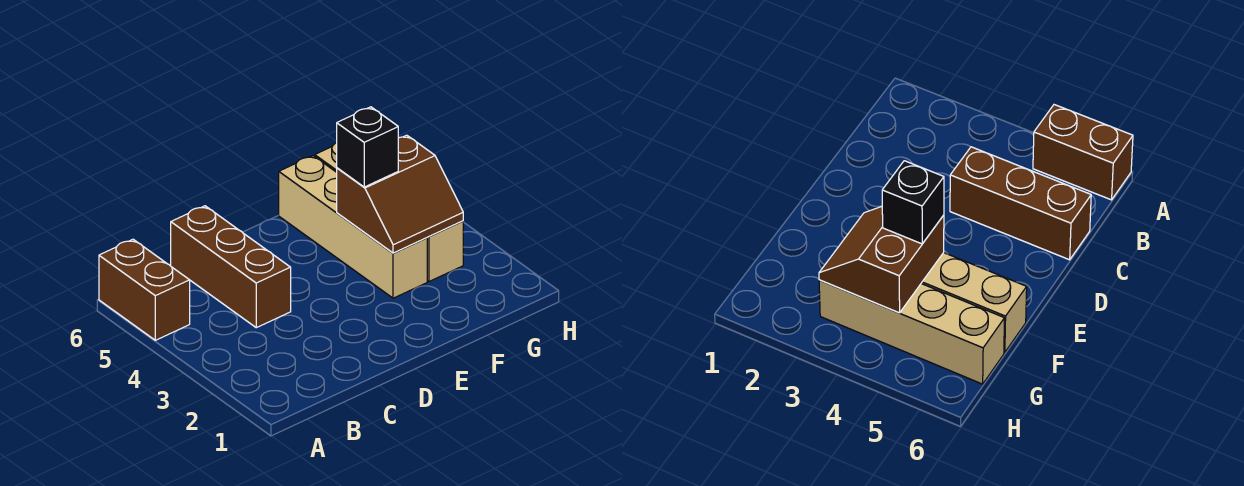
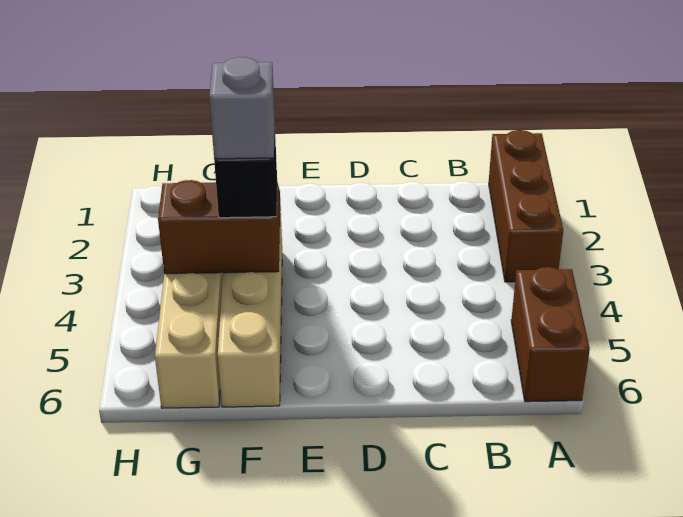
brown 1x3 brick [171,206,291,328] -> brown 1x3 brick moved to [489,130,563,282]
none -> grey 1x1 brick [209,57,275,159]

